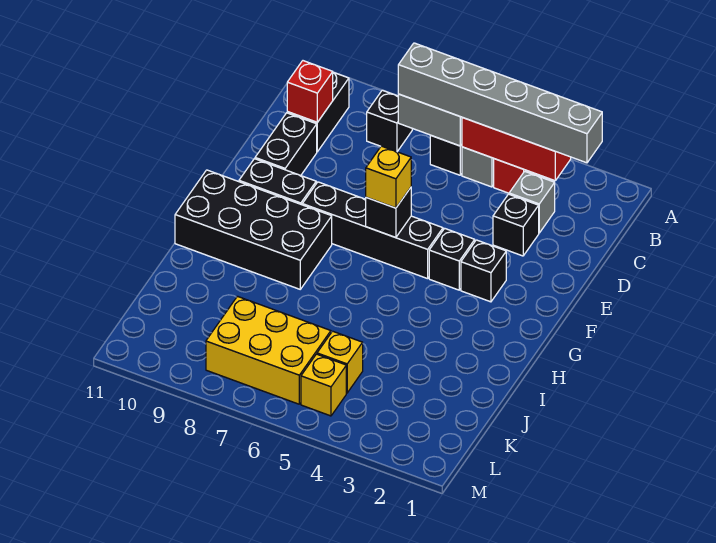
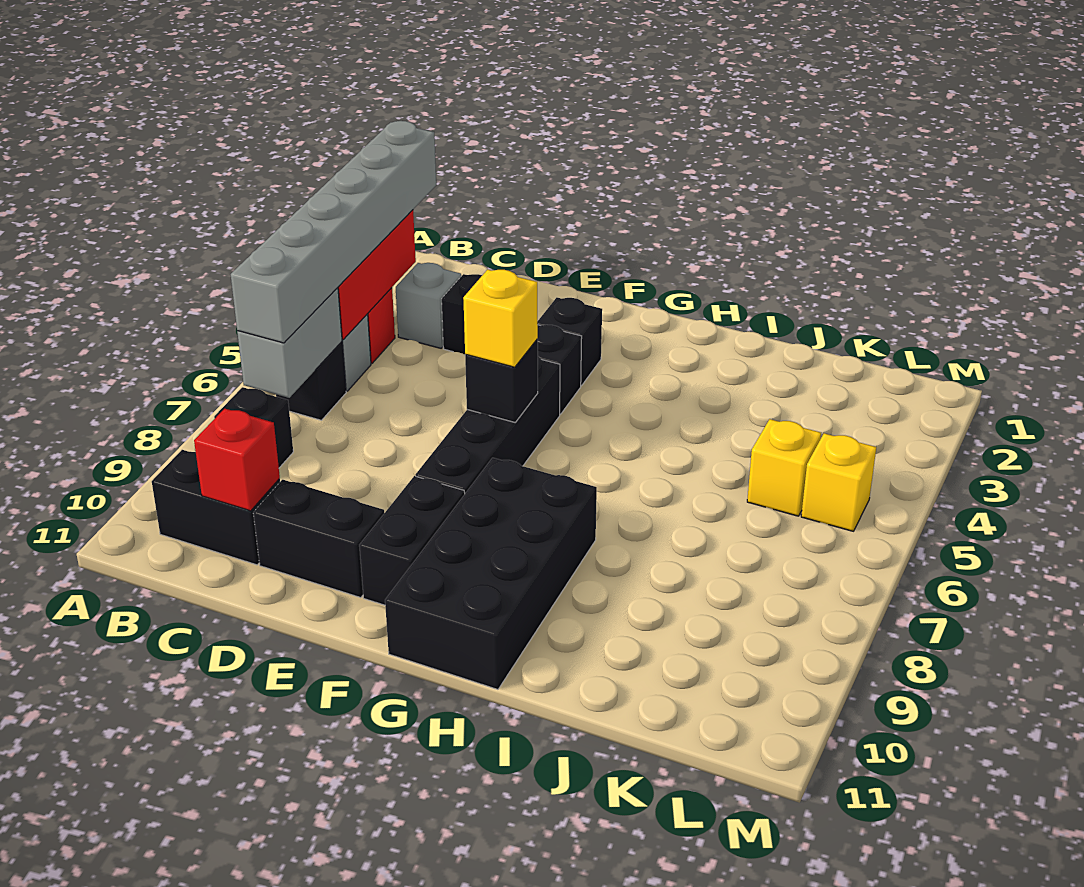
yellow 2x3 brick [206,296,331,404] -> none

